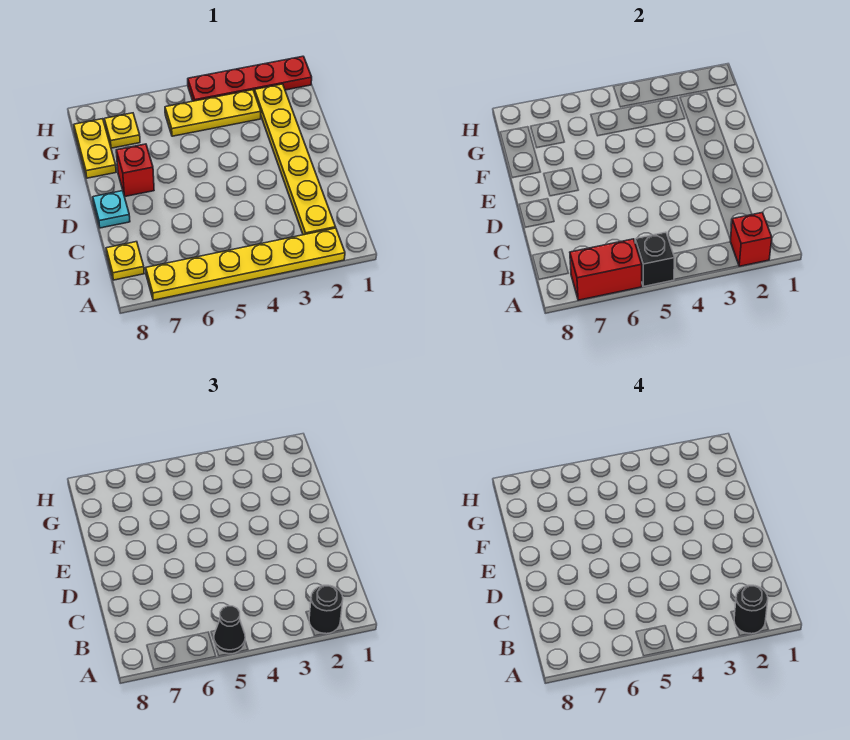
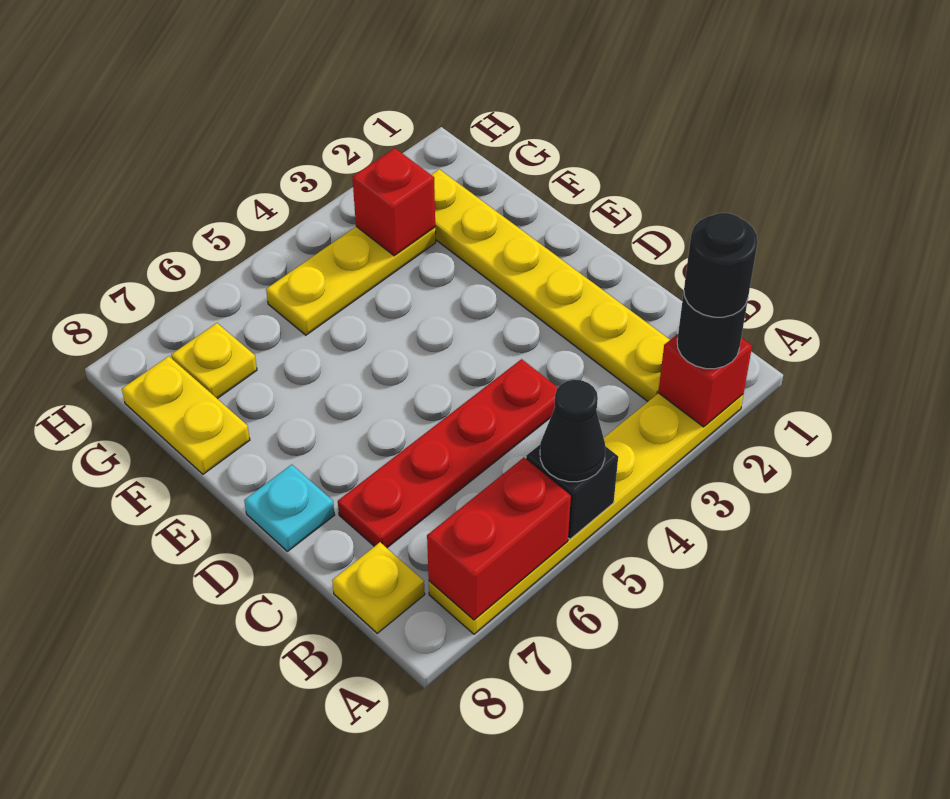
red 1x1 brick [116,144,154,197] -> red 1x1 brick moved to [352,148,435,256]
red 1x4 plate [188,56,312,101] -> red 1x4 plate moved to [338,359,558,548]

